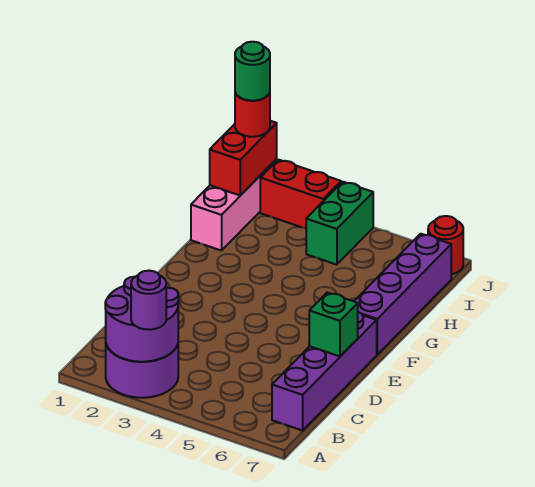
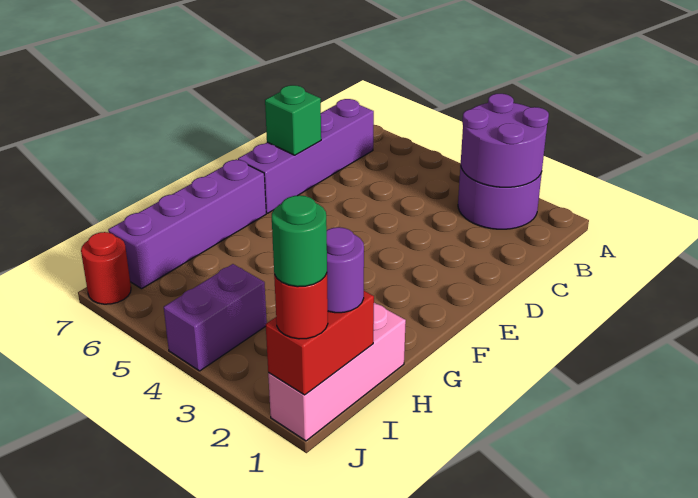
purple 1x1 round brick [131,271,166,330] -> purple 1x1 round brick moved to [327,227,364,313]
green 1x2 brick [306,182,373,265] -> purple 1x2 brick [164,264,267,371]
red 1x2 brick [260,160,341,229] -> none

